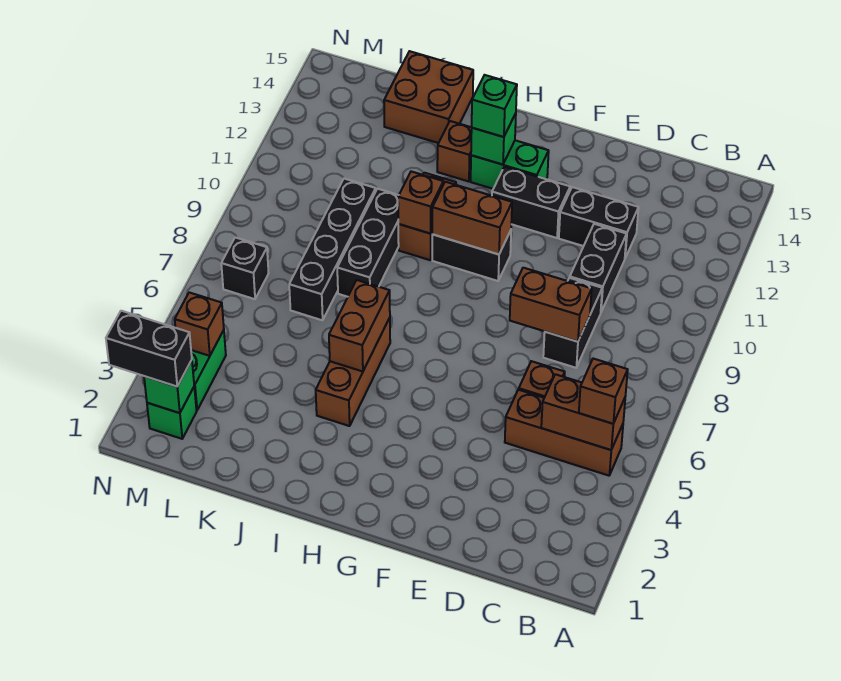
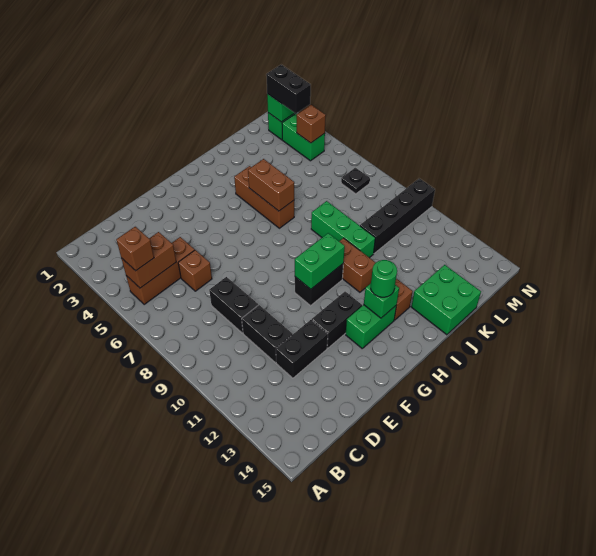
brown 1x2 brick [510,268,592,342] -> none
brown 1x2 brick [432,182,512,254] -> green 1x2 brick [295,233,345,289]
green 1x1 brick [472,75,517,137] -> green 1x1 round brick [371,260,397,297]
brown 1x1 brick [398,171,443,234] -> none
black 1x3 brick [337,189,399,297] -> green 1x3 brick [311,201,375,258]
brown 2x2 brick [384,51,473,143] -> green 2x2 brick [411,265,481,335]
black 1x4 brick [289,179,376,320] -> black 1x4 brick turned to [360,178,435,253]
black 1x2 brick [106,311,192,386] -> black 1x2 brick turned to [266,65,311,114]
black 1x1 brick [221,237,269,299] -> black 1x1 plate [341,168,370,194]

